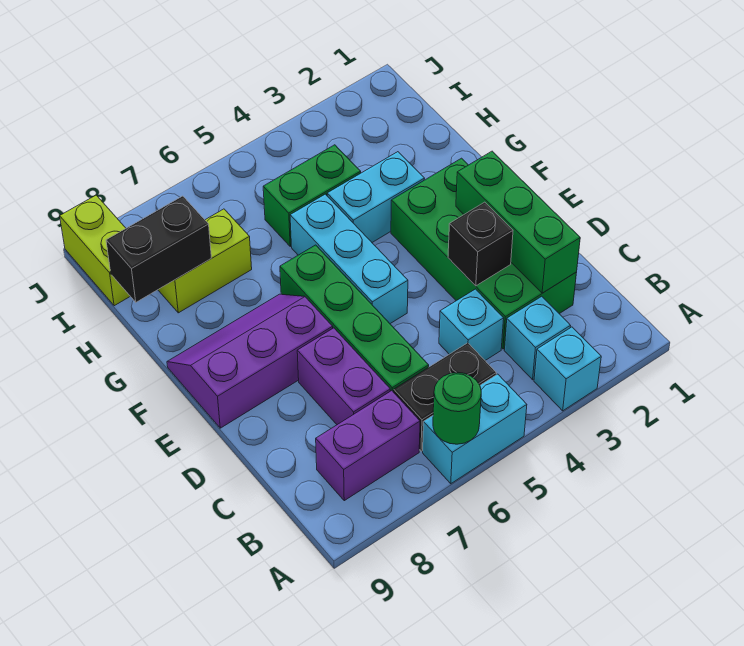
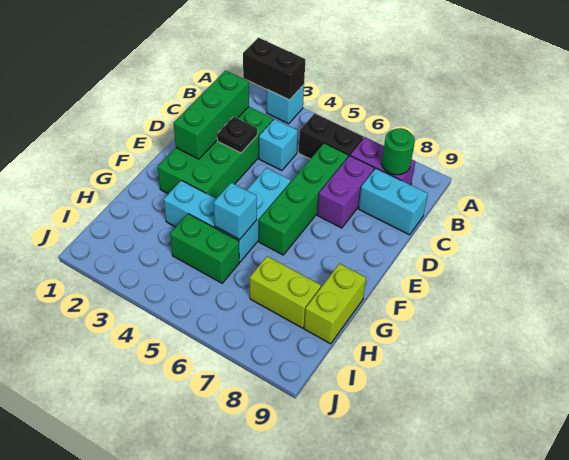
cyan 1x2 brick [423,374,527,484] -> cyan 1x2 brick moved to [358,168,428,235]
green 1x1 round brick [433,372,481,444] -> green 1x1 round brick moved to [382,128,415,175]
cyan 1x1 brick [504,296,570,380] -> cyan 1x1 brick moved to [213,183,257,239]
black 1x1 brick [448,202,513,286] -> black 1x1 plate [217,117,257,153]
purple 2x3 slope [167,294,333,428] -> none
black 1x2 brick [106,196,211,302] -> black 1x2 brick moved to [243,38,305,100]
lime 1x2 brick [60,195,130,306] -> lime 1x2 brick moved to [304,264,366,344]

